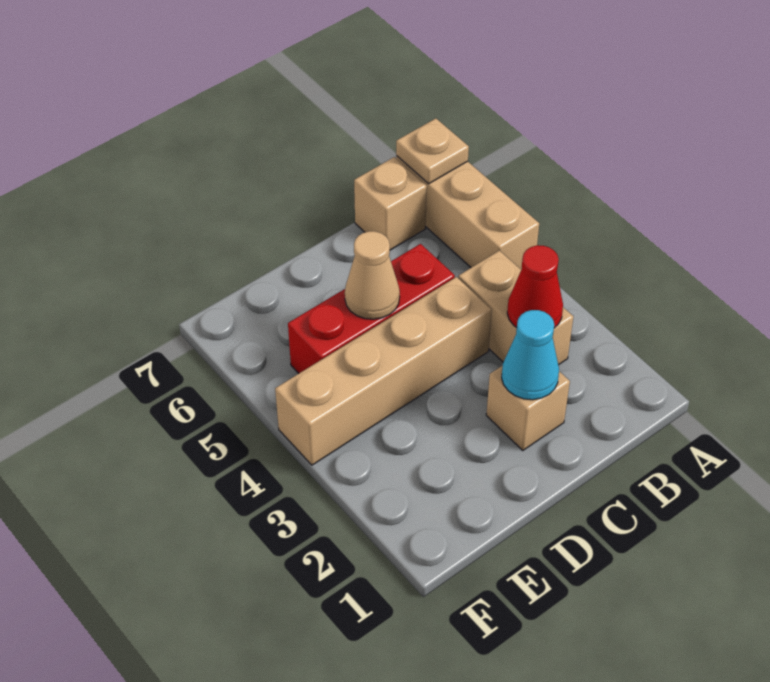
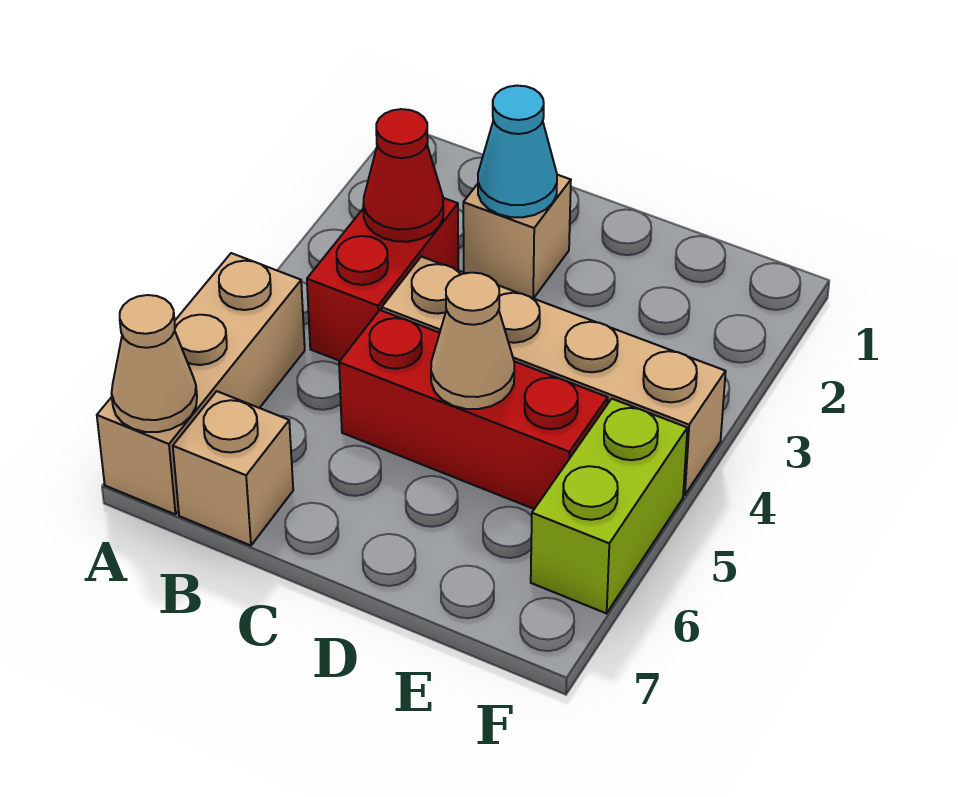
tan 1x1 plate [396,118,469,184] -> tan 1x1 cone [112,295,197,432]
tan 1x2 brick [458,250,573,365] -> red 1x2 brick [307,198,458,361]
none -> lime 1x2 brick [531,399,687,613]

